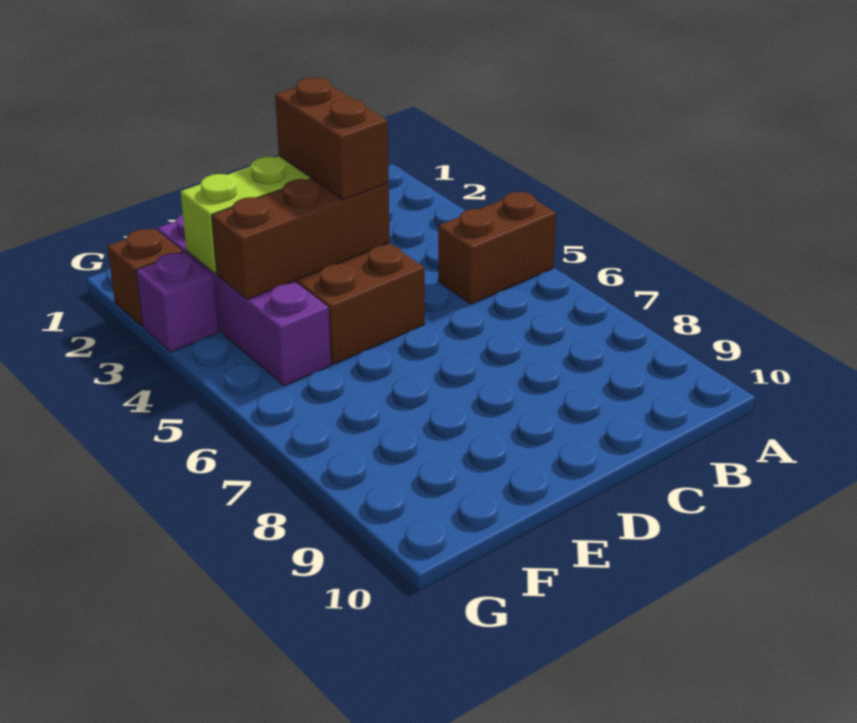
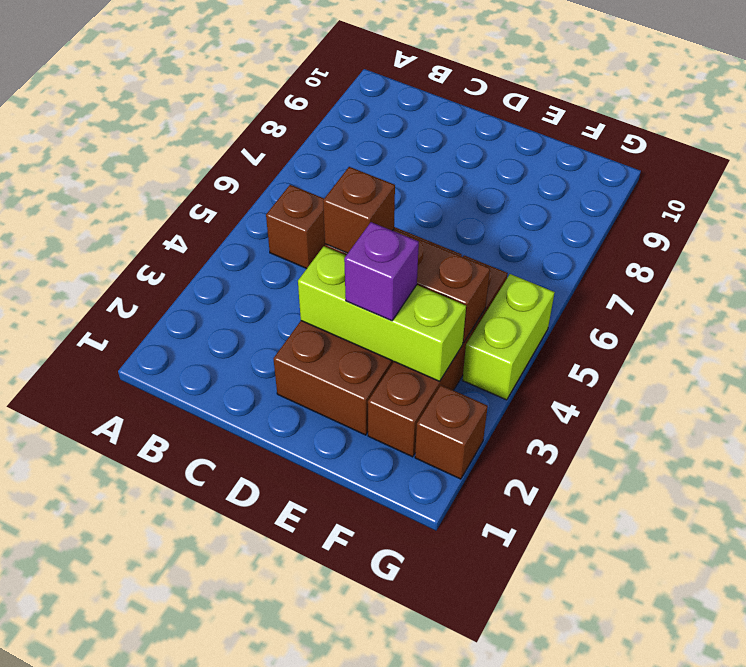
brown 1x2 brick [438,192,556,304] -> brown 1x1 brick [266,185,325,269]
brown 1x2 brick [275,78,389,200] -> brown 1x1 brick [323,167,395,253]
purple 1x4 brick [157,214,331,386] -> brown 1x4 brick [368,255,508,457]
purple 1x1 brick [136,252,218,352] -> purple 1x1 brick moved to [344,222,419,321]
none -> lime 1x2 brick [462,274,555,400]

